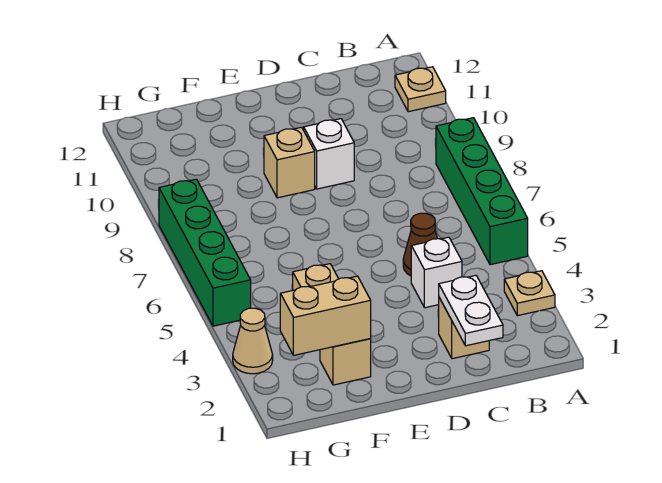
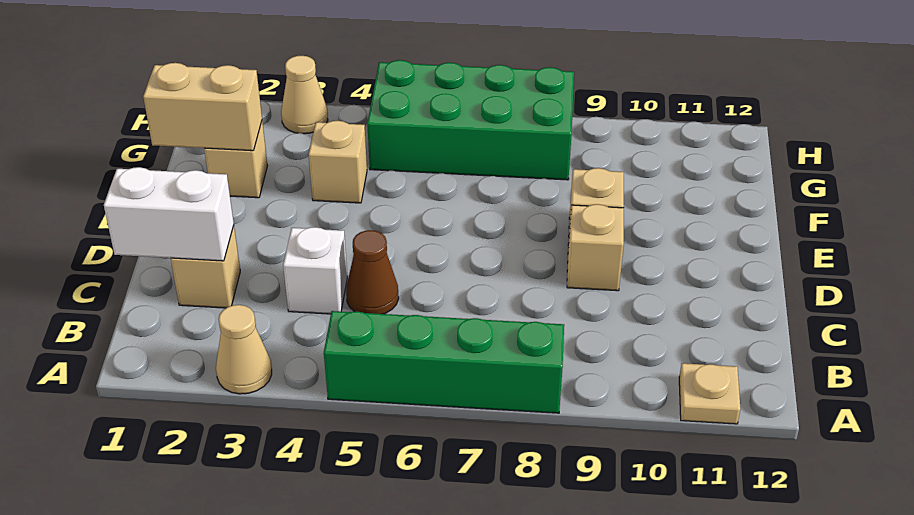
tan 1x1 plate [504,271,555,316] -> tan 1x1 cone [216,305,272,394]
white 1x2 plate [439,276,503,346] -> white 1x2 brick [104,167,234,261]
white 1x1 brick [304,119,354,189] -> tan 1x1 brick [567,204,624,291]
tan 1x2 brick [280,276,371,355] -> tan 1x2 brick turned to [143,63,262,151]
green 1x4 brick [159,179,251,326] -> green 2x4 brick [367,60,574,180]

